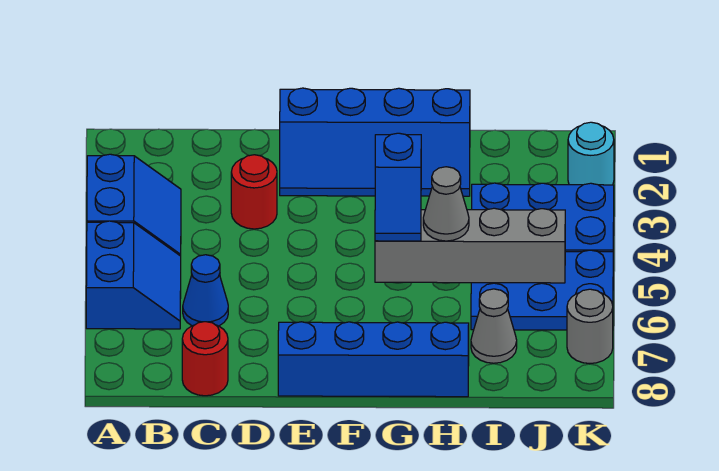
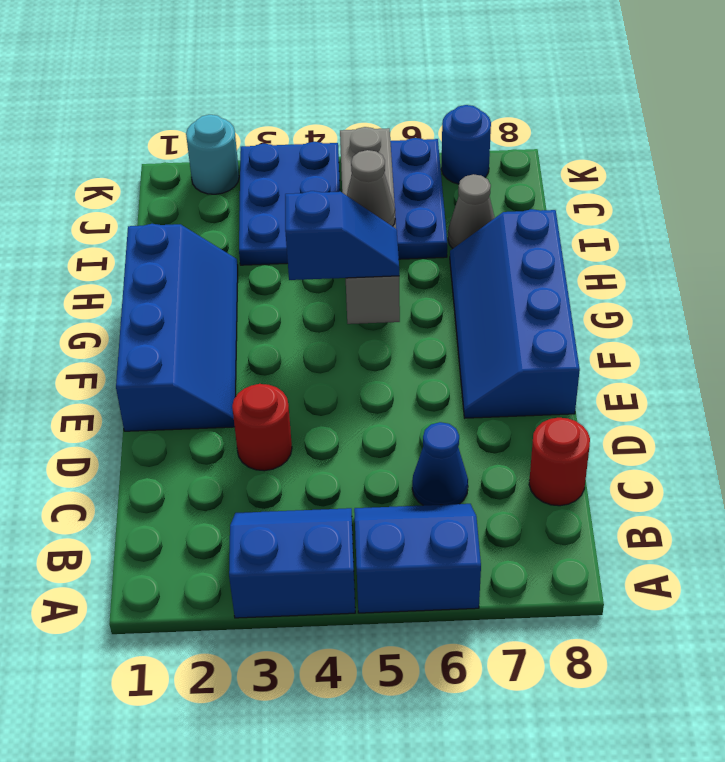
grey 1x1 round brick [567,289,613,364] -> blue 1x1 round brick [442,105,491,184]

